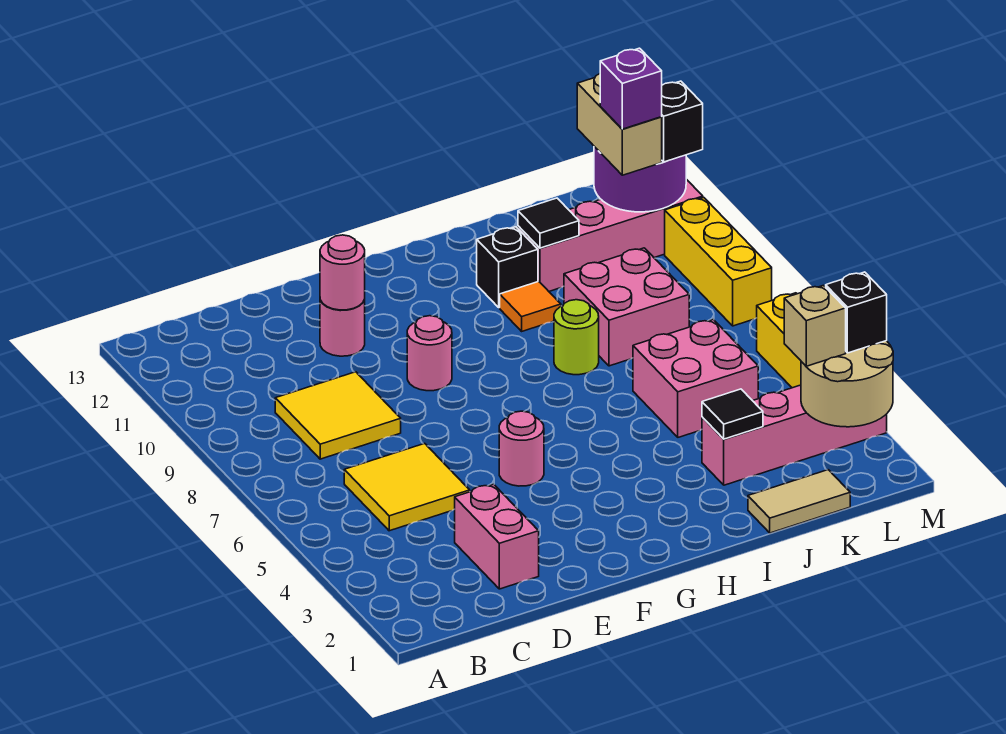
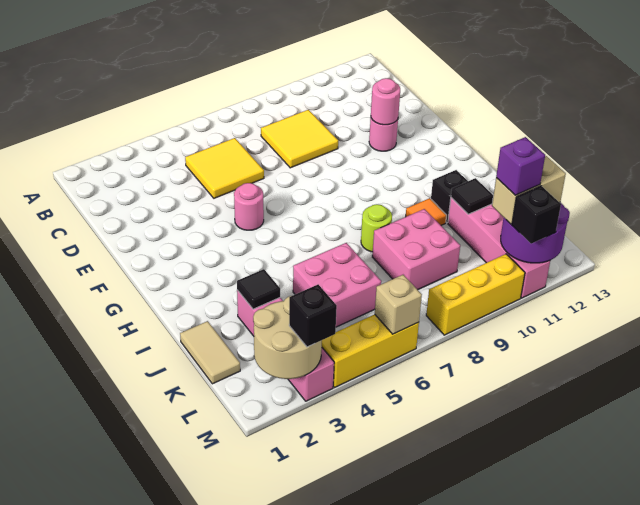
pink 1x2 brick [455,484,539,589] -> none
pink 1x1 round brick [407,316,452,391] -> none
tan 1x1 brick [784,285,846,366] -> tan 1x1 brick moved to [375,275,422,334]

